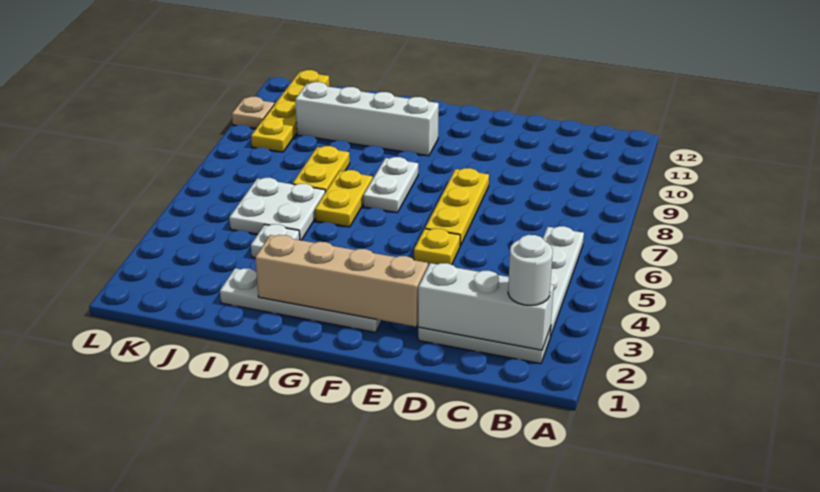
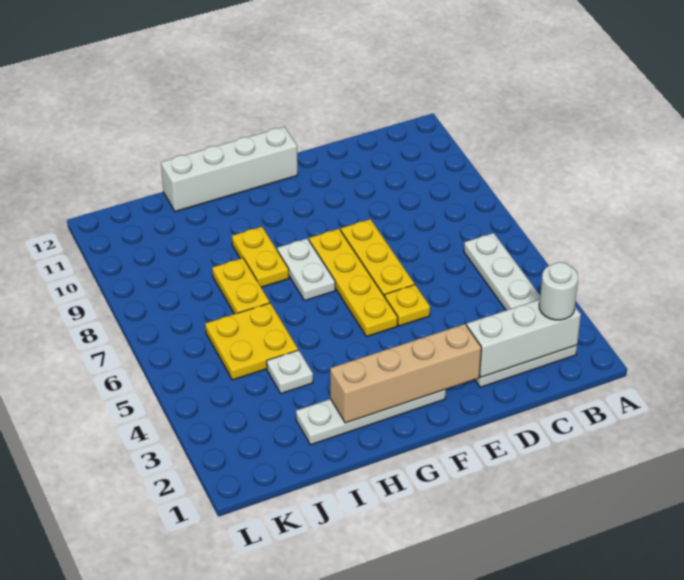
white 1x4 brick [295,82,439,156] -> white 1x4 brick moved to [161,127,298,212]
yellow 1x2 plate [315,170,373,227] -> yellow 1x2 plate moved to [232,227,289,287]
white 2x2 plate [229,178,325,240] -> yellow 2x2 plate [205,303,298,380]
yellow 1x4 plate [251,70,329,152] -> yellow 1x4 plate moved to [309,229,398,337]
tan 1x1 plate [232,97,274,129] -> none

